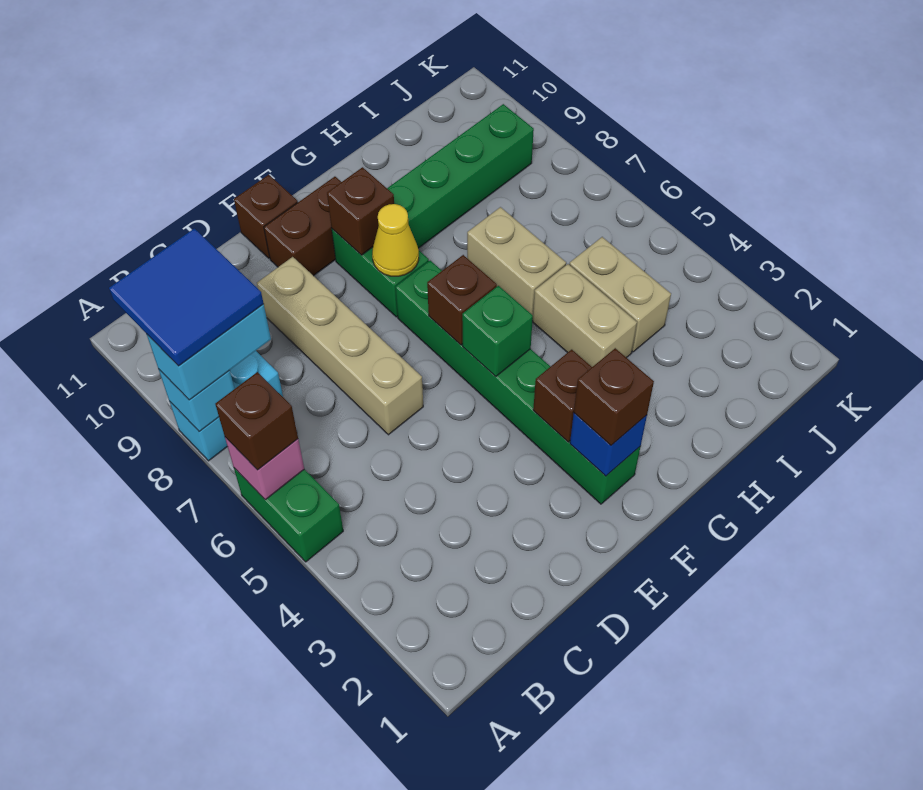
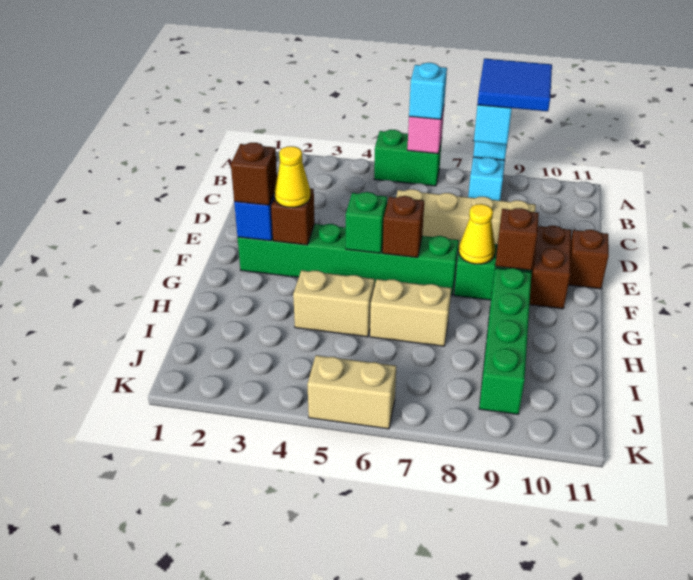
brown 1x1 brick [215,372,298,470] -> cyan 1x1 brick [409,63,447,120]
none -> yellow 1x1 cone [274,146,310,207]
tan 1x2 brick [569,237,671,352] -> tan 1x2 brick moved to [307,355,396,429]

